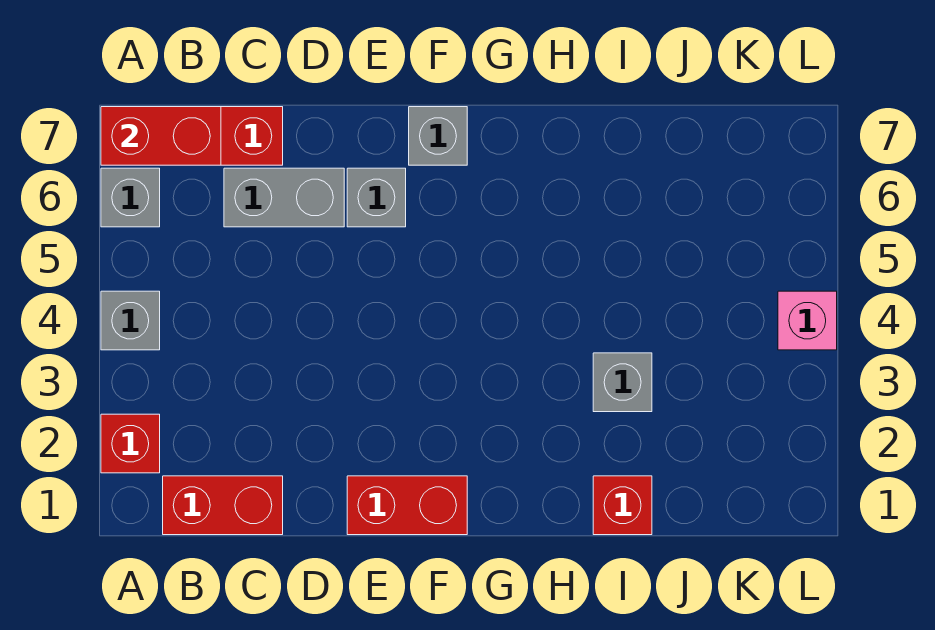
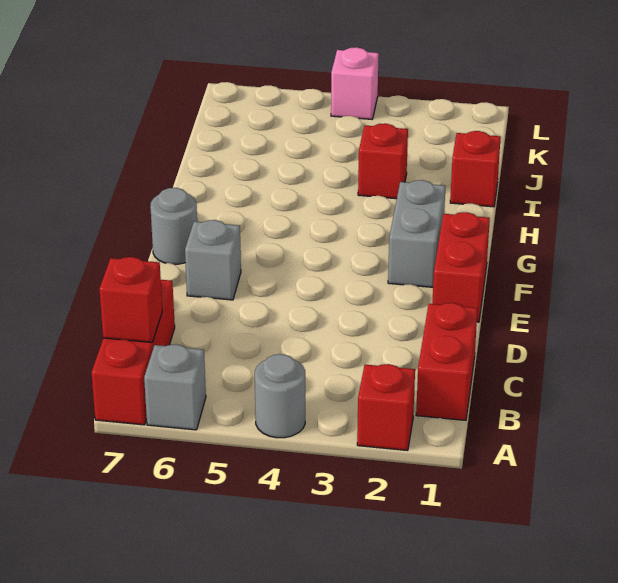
grey 1x1 brick [101,291,160,350] -> grey 1x1 round brick [255,354,305,438]
red 1x2 brick [101,107,221,165] -> red 1x1 brick [99,257,162,342]
grey 1x2 brick [224,168,344,227] -> grey 1x2 brick moved to [388,180,445,287]
grey 1x1 brick [409,107,467,165] -> grey 1x1 round brick [150,188,197,264]
grey 1x1 brick [593,353,652,412] -> red 1x1 brick [358,123,408,199]

